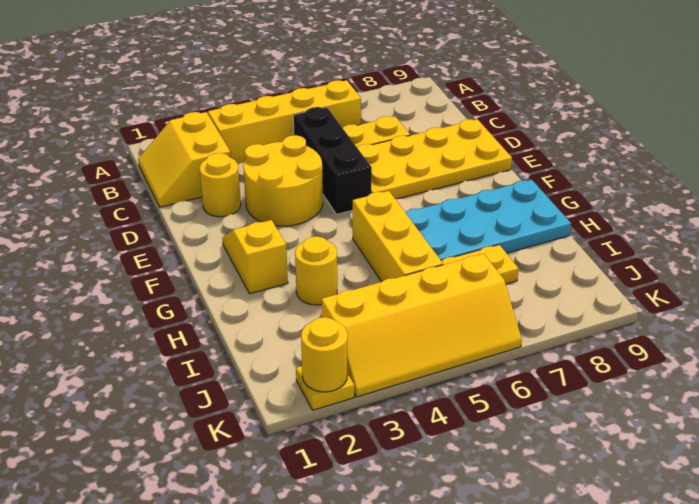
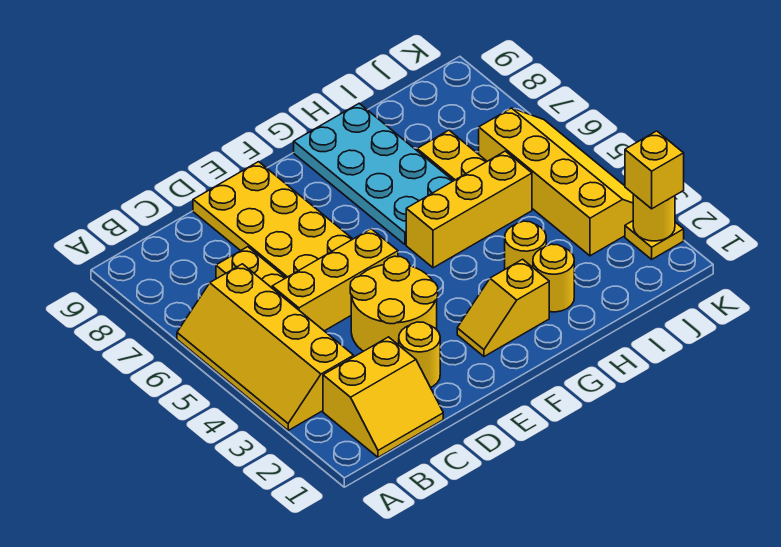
black 1x3 brick [293,107,372,214] -> yellow 1x3 brick [272,229,398,331]
none -> yellow 1x1 round brick [533,244,574,312]
none -> yellow 1x1 brick [625,131,684,209]

